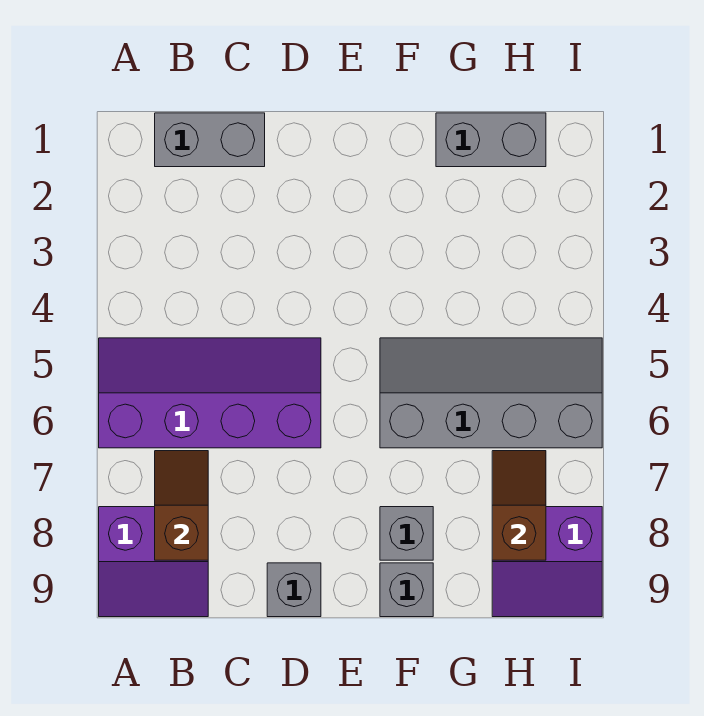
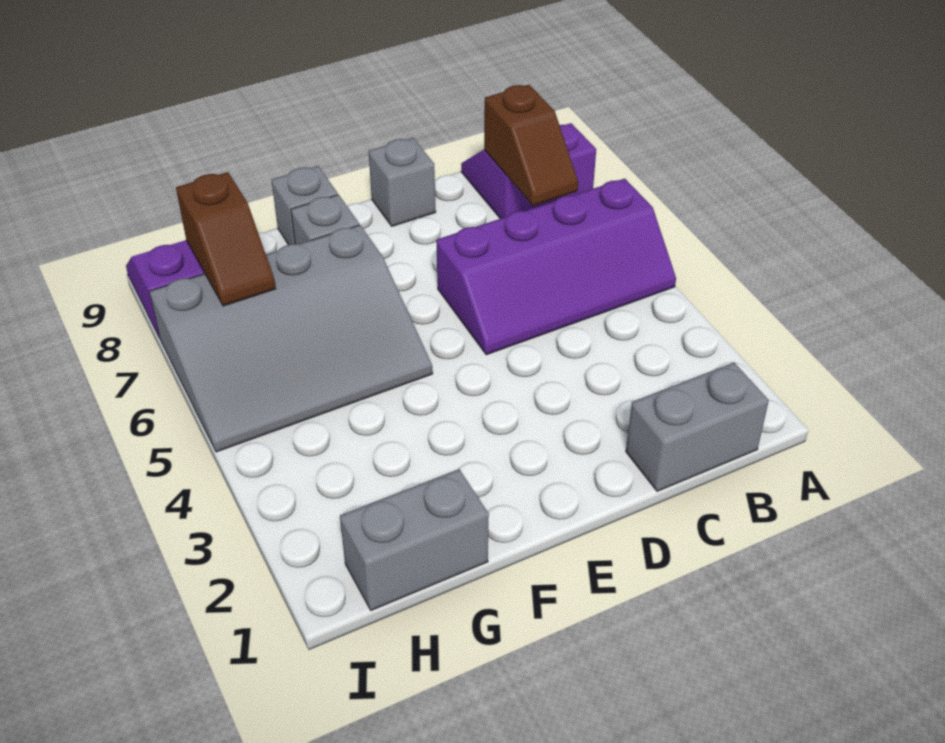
grey 2x4 slope [380,338,602,448] -> grey 3x4 slope [149,225,433,452]

